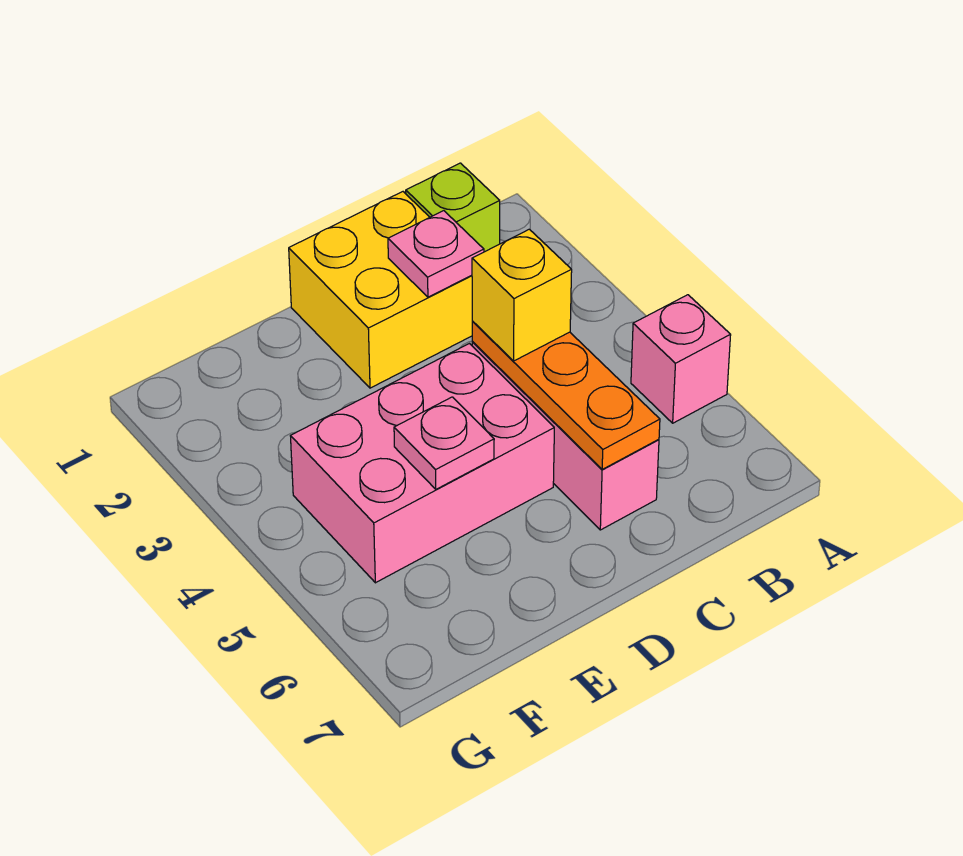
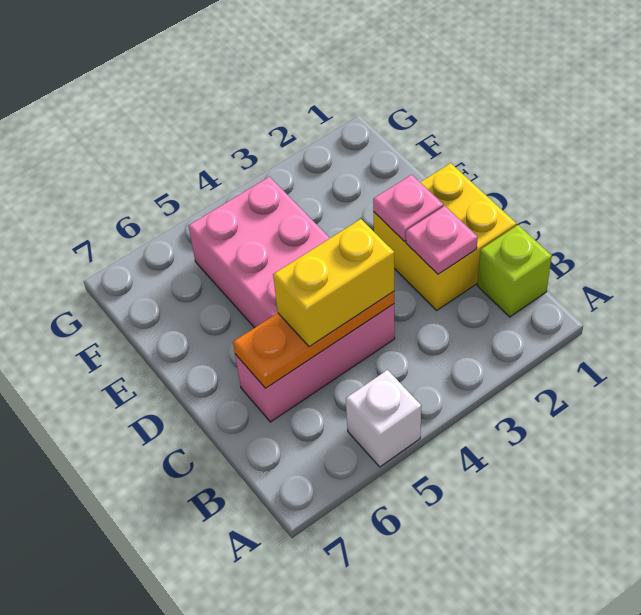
pink 1x1 brick [631,295,731,423] -> white 1x1 brick [346,370,421,467]
yellow 1x1 brick [472,229,572,361] -> yellow 1x2 brick [273,219,394,347]
pink 1x1 plate [394,397,494,489] -> pink 1x1 plate moved to [373,175,443,241]

